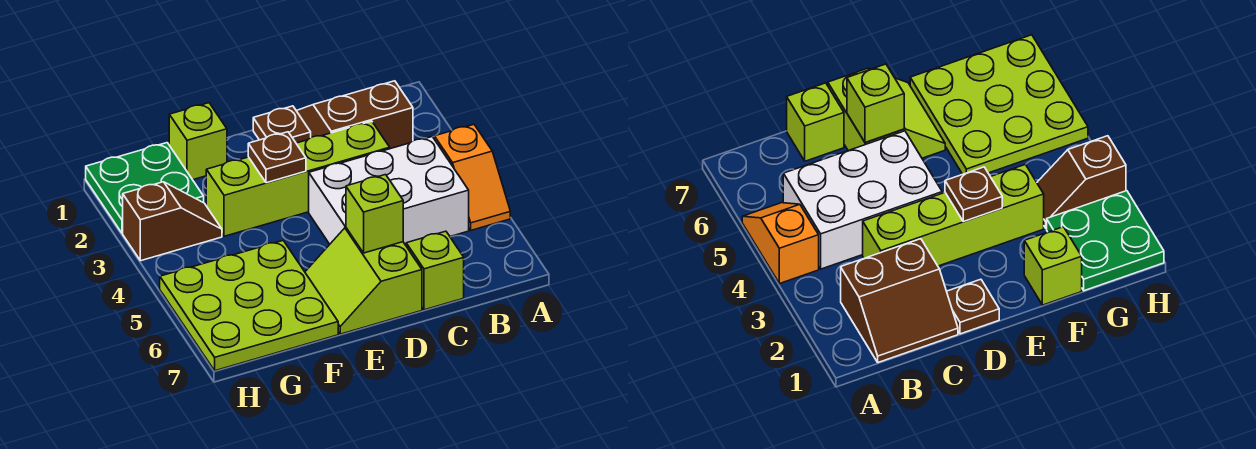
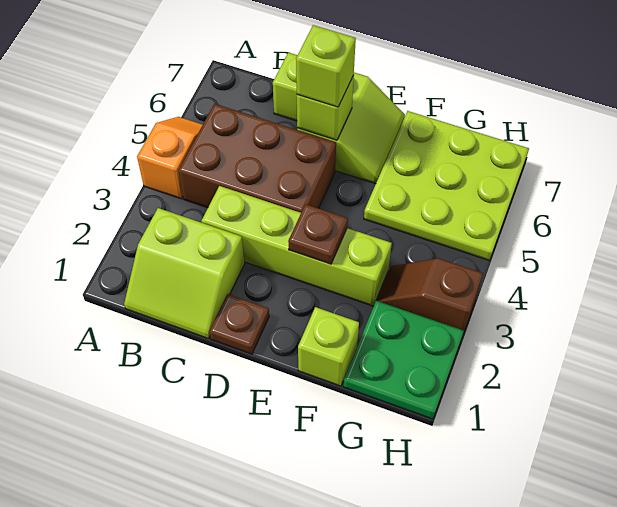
brown 2x2 slope [297,81,413,149] -> lime 2x2 slope [124,208,244,338]
white 2x3 brick [309,137,469,245] -> brown 2x3 brick [178,104,336,213]
none -> lime 1x1 brick [296,25,356,107]

